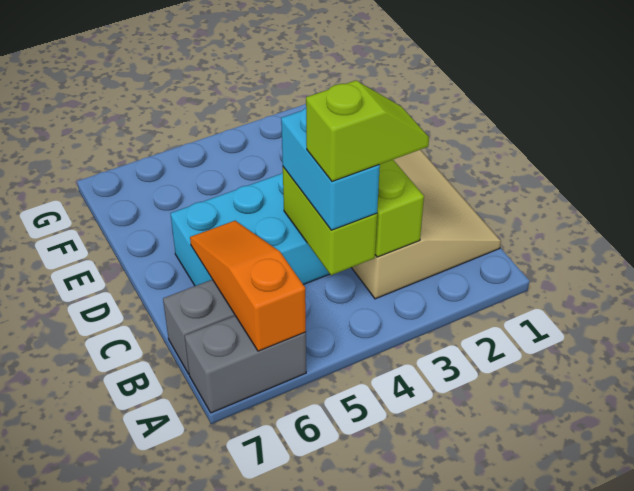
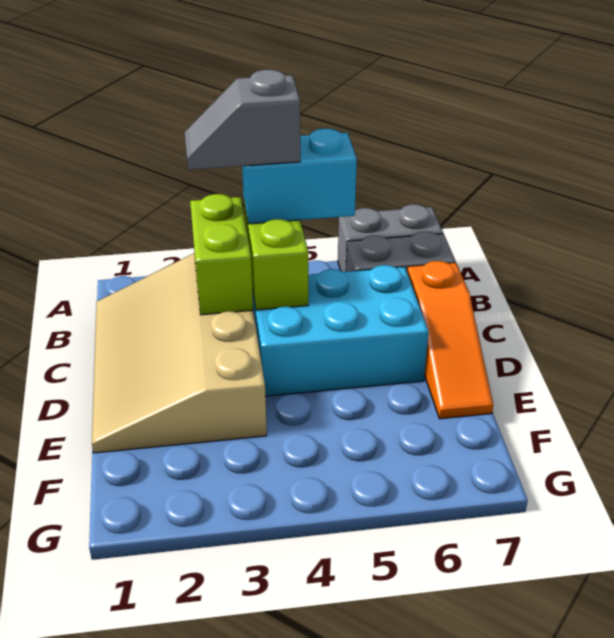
orange 1x3 slope [190,221,306,351] -> orange 1x3 slope moved to [407,261,493,419]
lime 1x2 slope [306,80,429,181] -> grey 1x2 slope [185,70,300,170]
cyan 1x2 brick [281,108,380,230] -> cyan 1x2 brick turned to [242,129,357,224]

